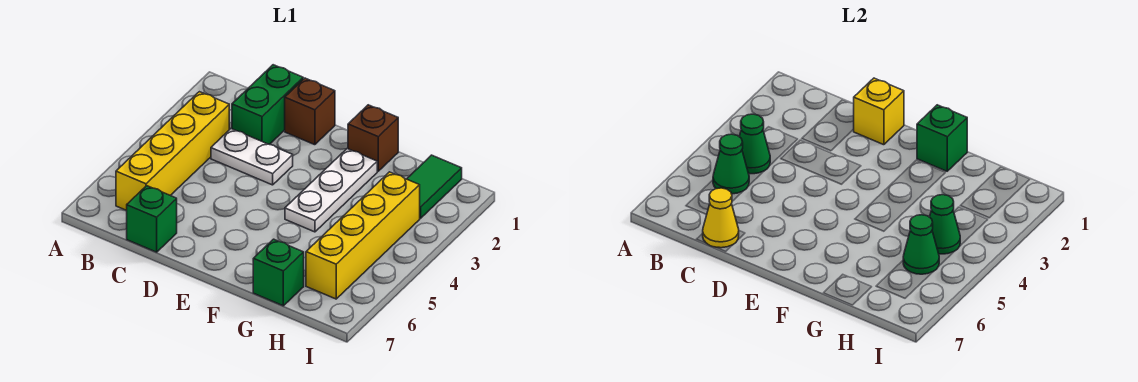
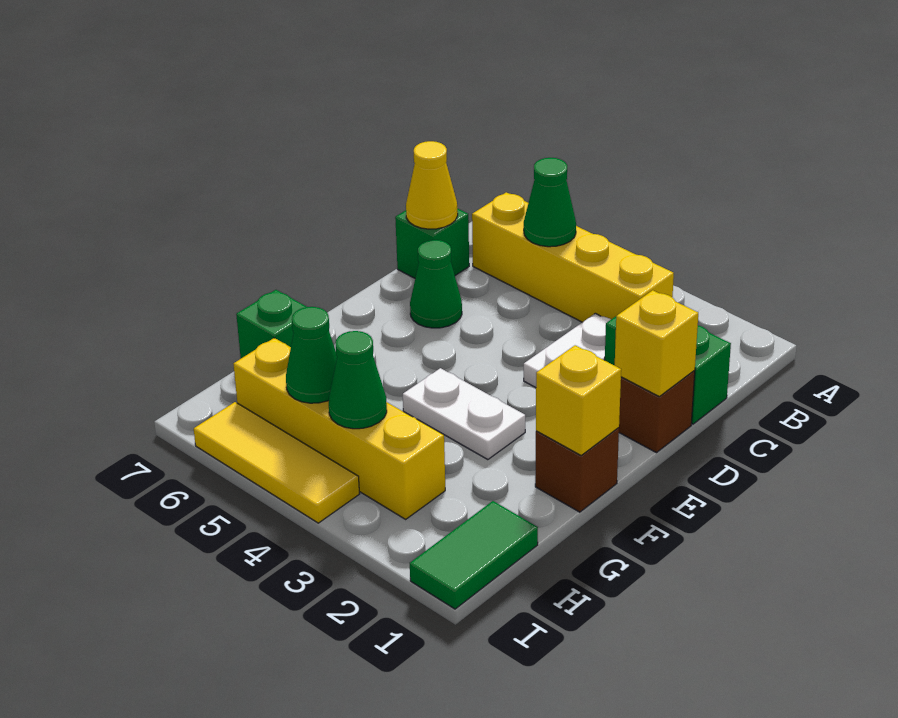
green 1x1 cone [739,114,770,174] -> green 1x1 cone moved to [410,240,462,328]
green 1x1 brick [917,105,967,171] -> yellow 1x1 brick [536,345,621,455]
white 1x3 plate [285,148,377,232] -> white 1x2 plate [403,368,525,460]
green 1x2 tile [407,155,462,218] -> green 1x2 tile turned to [410,501,538,609]
none -> yellow 1x3 tile [194,402,359,523]

